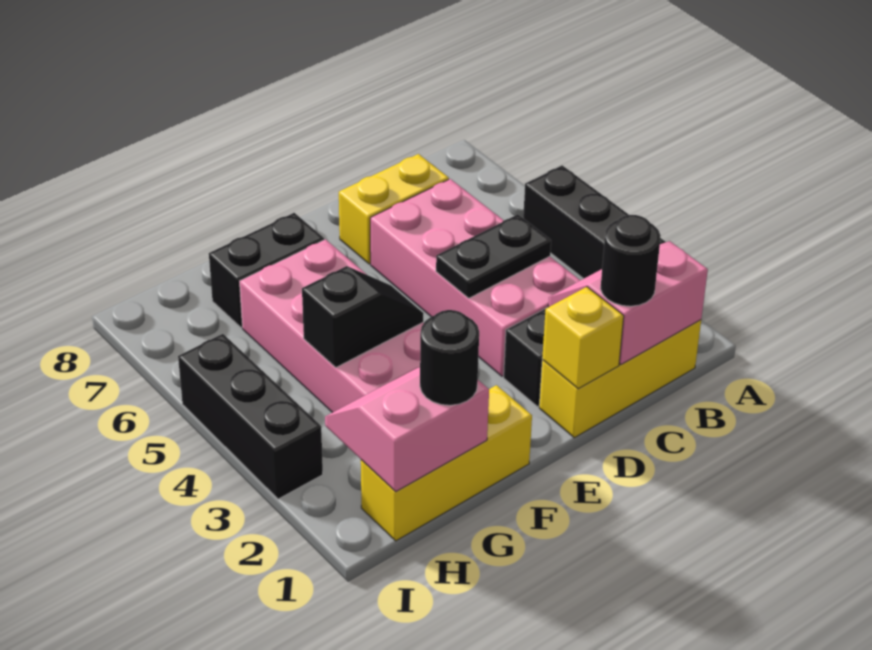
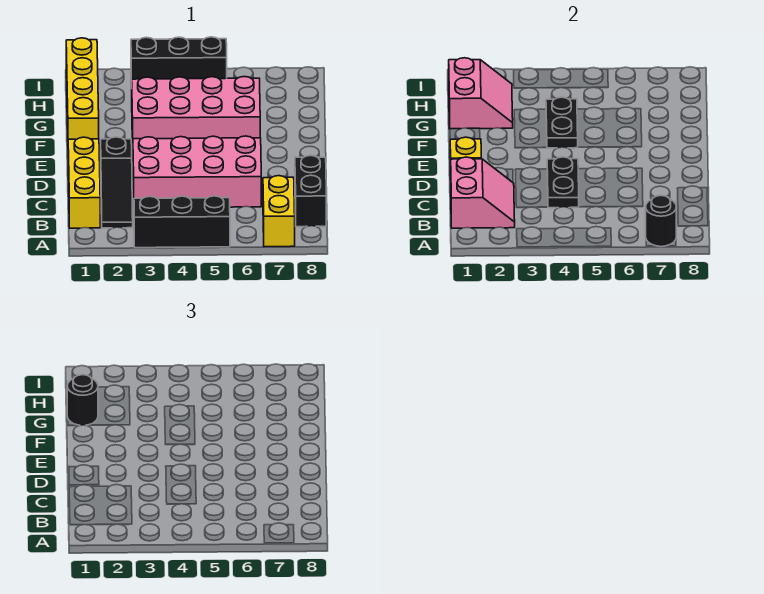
black 1x1 round brick [600,215,661,306] -> black 1x1 round brick moved to [646,196,676,247]
yellow 1x2 brick [339,154,449,264] -> yellow 1x2 brick moved to [263,176,295,247]
yellow 1x3 brick [361,385,532,541] -> yellow 1x4 brick [66,38,99,140]
black 1x2 slope [302,266,424,368] -> black 1x2 plate [546,97,578,148]
black 1x2 brick [209,213,324,328] -> black 1x2 brick moved to [295,156,326,227]

